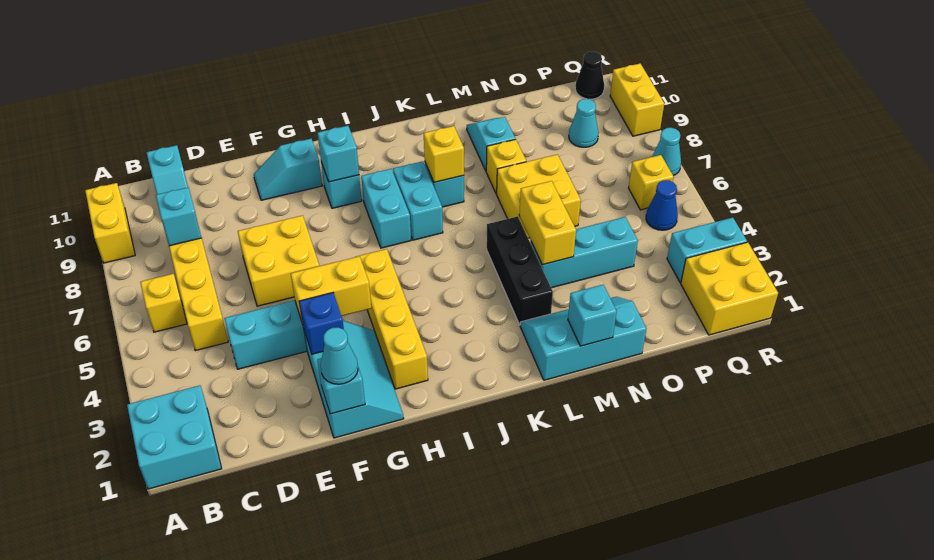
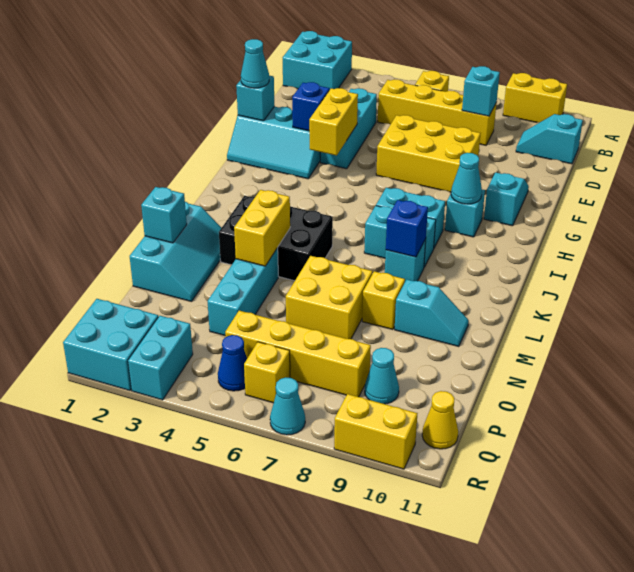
yellow 2x2 brick [238,215,319,306] -> yellow 2x3 brick [376,115,481,192]
yellow 1x4 brick [356,249,428,389] -> yellow 1x4 brick moved to [225,311,371,397]
cyan 1x1 brick [318,126,359,182] -> cyan 1x1 cone [451,153,482,204]
yellow 1x1 brick [424,126,464,182] -> blue 1x1 brick [386,200,428,257]
black 1x3 brick [487,216,553,325] -> black 2x3 brick [219,196,333,281]
yellow 1x2 brick [519,181,576,265] -> yellow 1x2 brick turned to [234,190,290,266]
yellow 2x2 brick [681,242,778,335] -> cyan 2x2 brick [63,299,158,391]
black 1x1 cone [575,51,604,99] -> yellow 1x1 cone [422,391,458,449]

